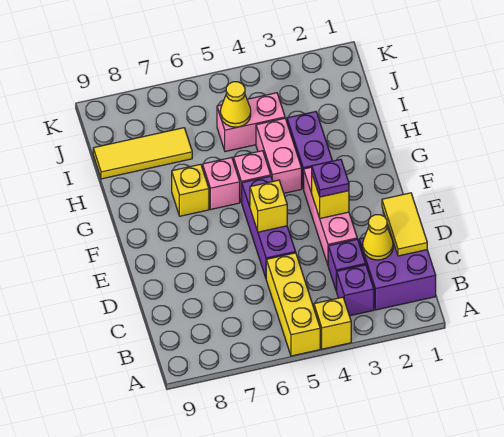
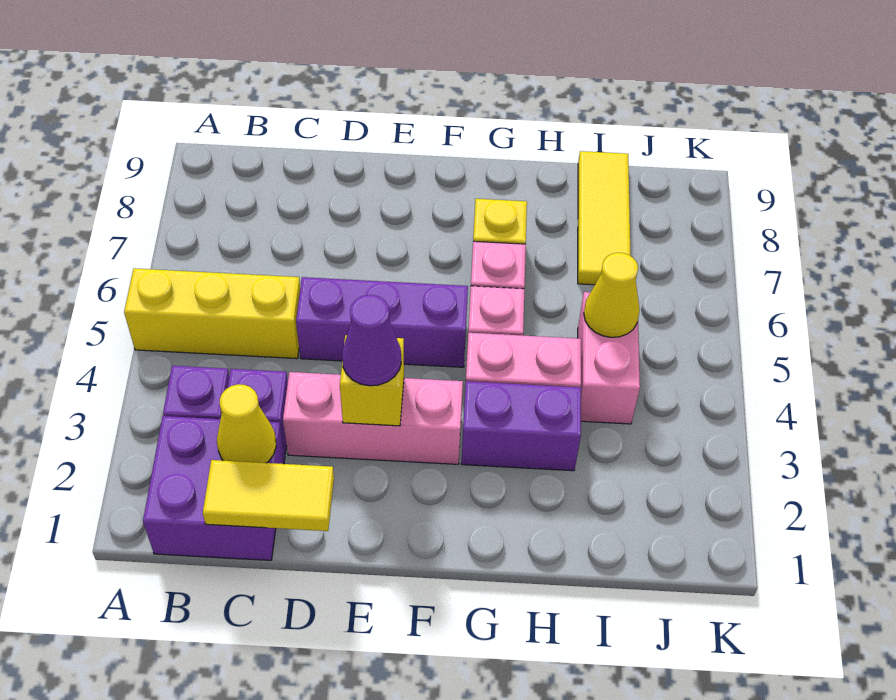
yellow 1x1 brick [314,297,351,349] -> none
purple 1x1 plate [312,159,349,197] -> purple 1x1 cone [342,295,401,386]
yellow 1x1 brick [250,180,287,232] -> none

